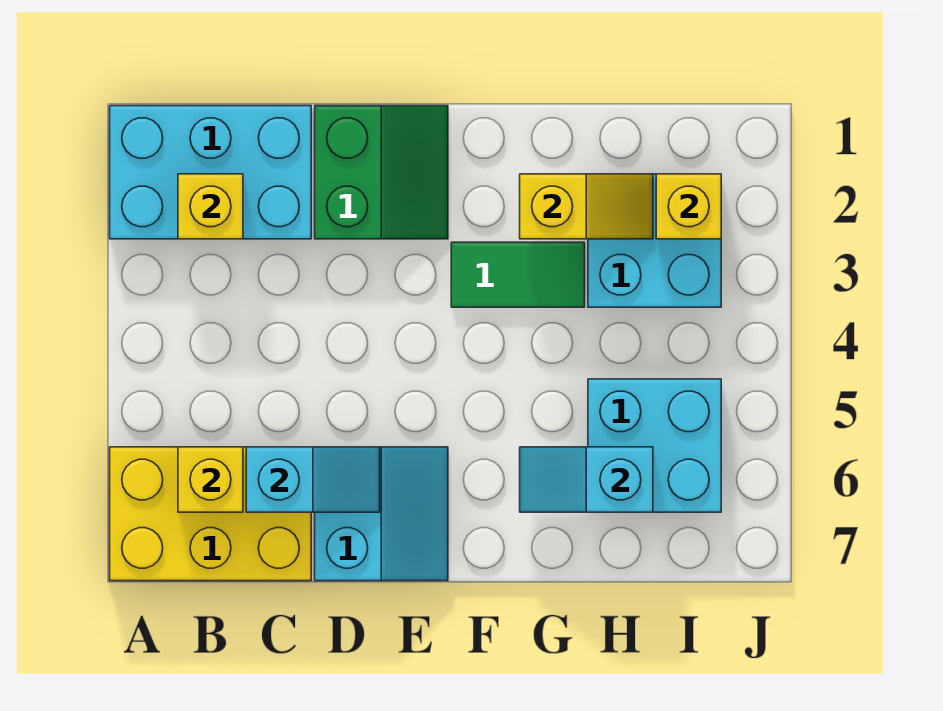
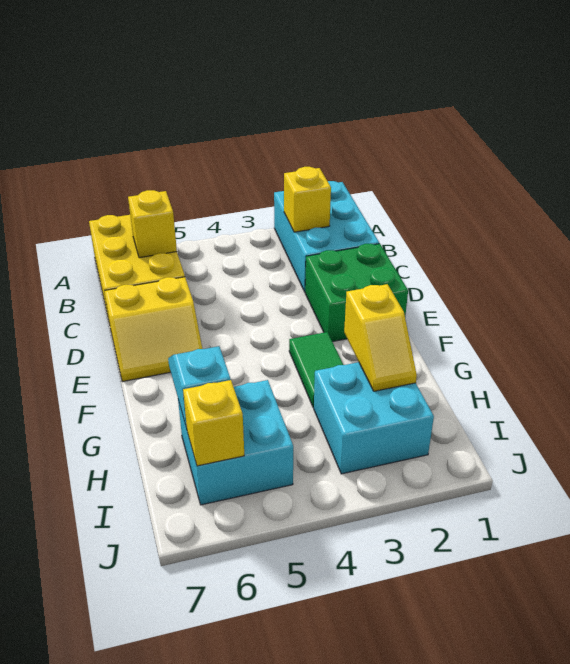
cyan 1x2 slope [246,447,380,512] -> none
green 2x2 slope [315,106,448,239] -> green 2x2 brick [305,244,408,342]
cyan 2x2 slope [315,447,448,581] -> yellow 2x2 slope [104,277,202,382]
yellow 1x1 brick [656,174,721,239] -> yellow 1x1 brick moved to [183,380,244,466]

